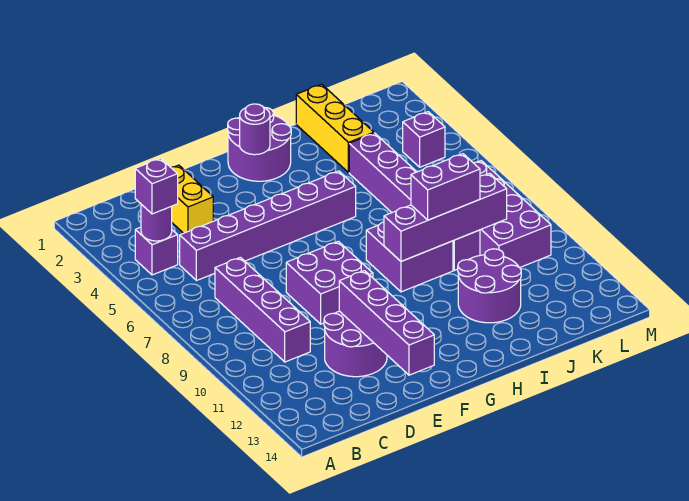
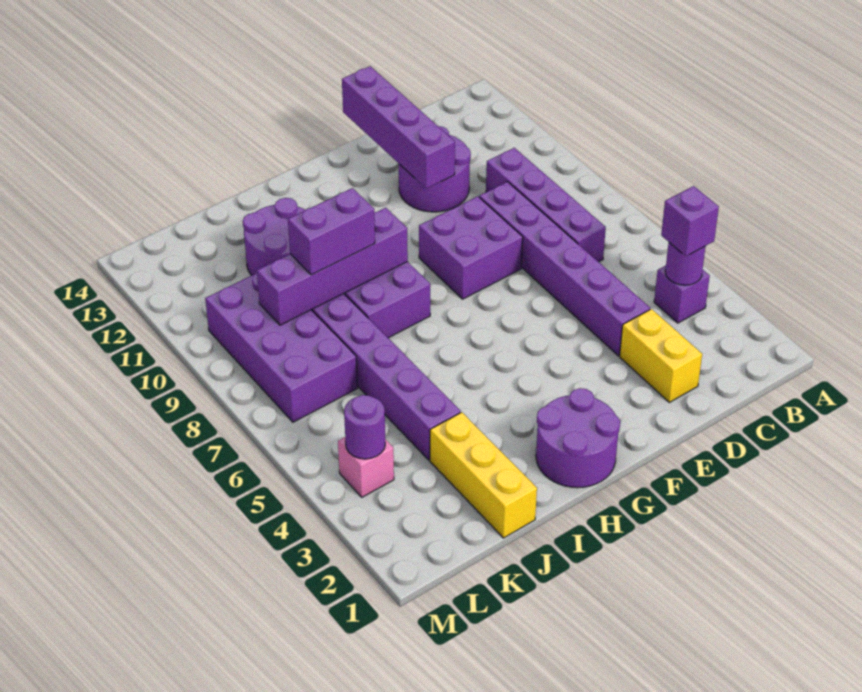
purple 1x6 brick [180,171,356,281] -> purple 1x6 brick turned to [479,182,650,356]
purple 1x1 round brick [240,104,270,155] -> purple 1x1 round brick moved to [344,395,385,459]
purple 1x1 brick [403,112,445,167] -> pink 1x1 brick [338,437,394,497]

